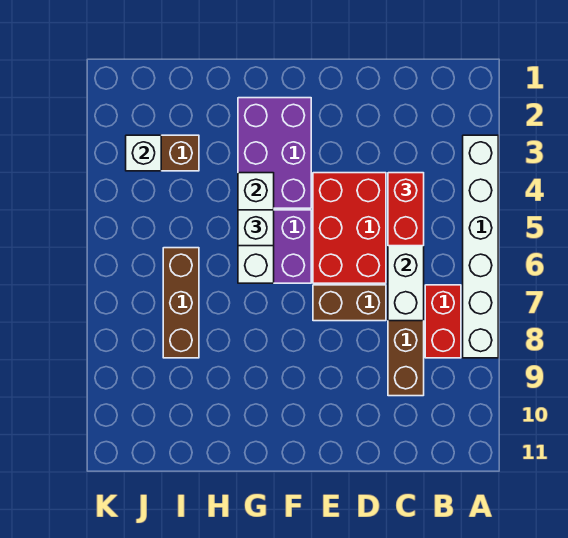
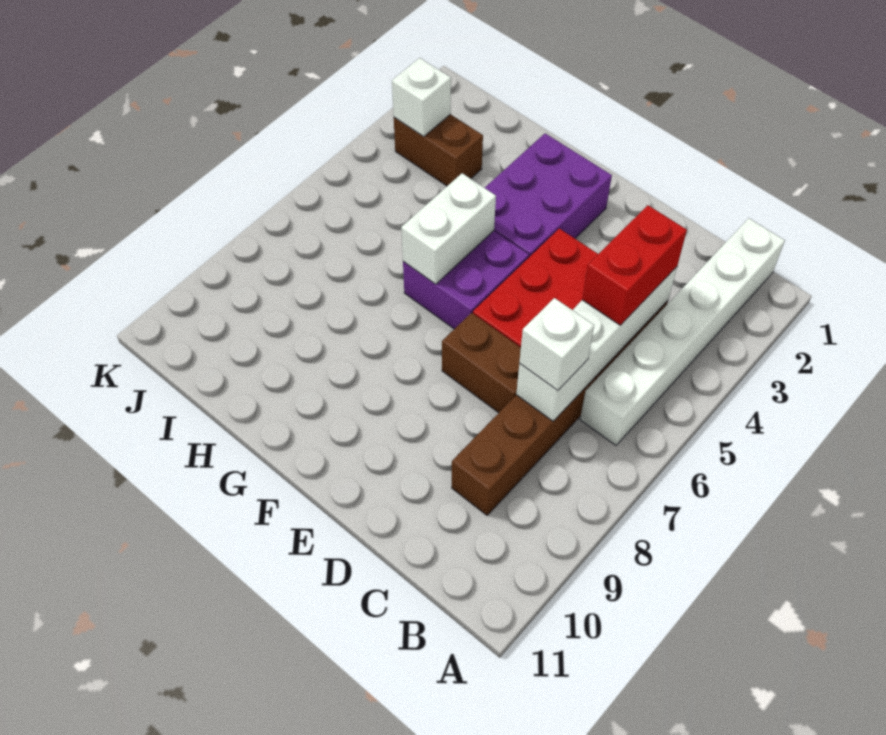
white 1x6 brick [463,135,498,358] -> white 1x6 brick moved to [580,218,785,445]
red 1x2 brick [425,285,461,358] -> none
white 1x3 brick [238,173,274,283] -> white 1x2 brick [401,173,496,284]
white 1x1 brick [238,210,274,246] -> white 1x1 brick moved to [519,298,594,391]
brown 1x3 brick [163,248,199,358] -> none

